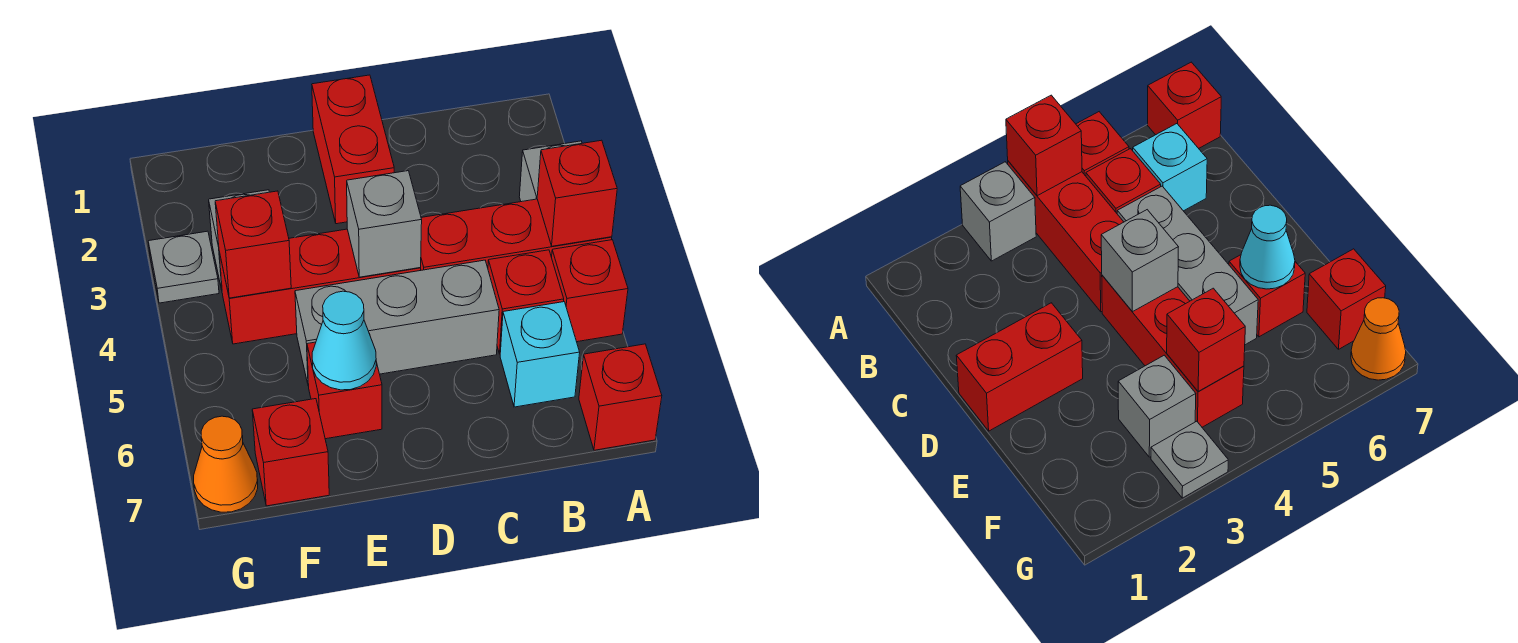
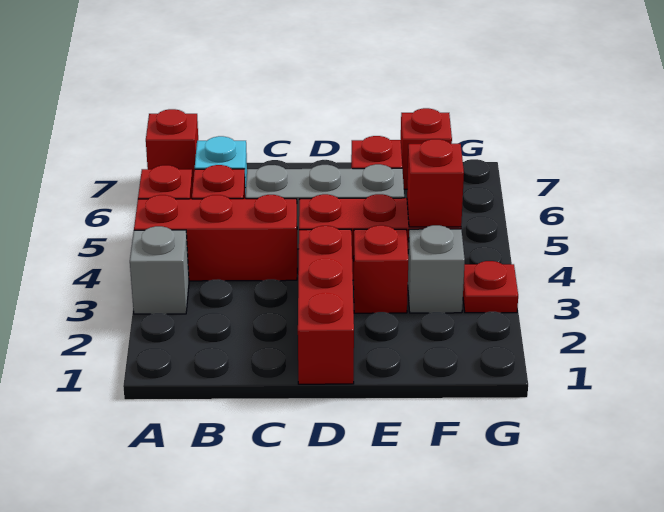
red 1x1 brick [537,140,617,246] -> red 1x1 brick moved to [354,225,408,313]
red 1x2 brick [312,75,394,224] -> red 1x3 brick [298,226,354,384]
grey 1x1 brick [347,171,422,277] -> none
cyan 1x1 cone [312,291,376,390] -> none
grey 1x1 plate [148,231,219,303] -> red 1x1 plate [463,261,518,313]
orange 1x1 cone [194,416,258,512] -> none

